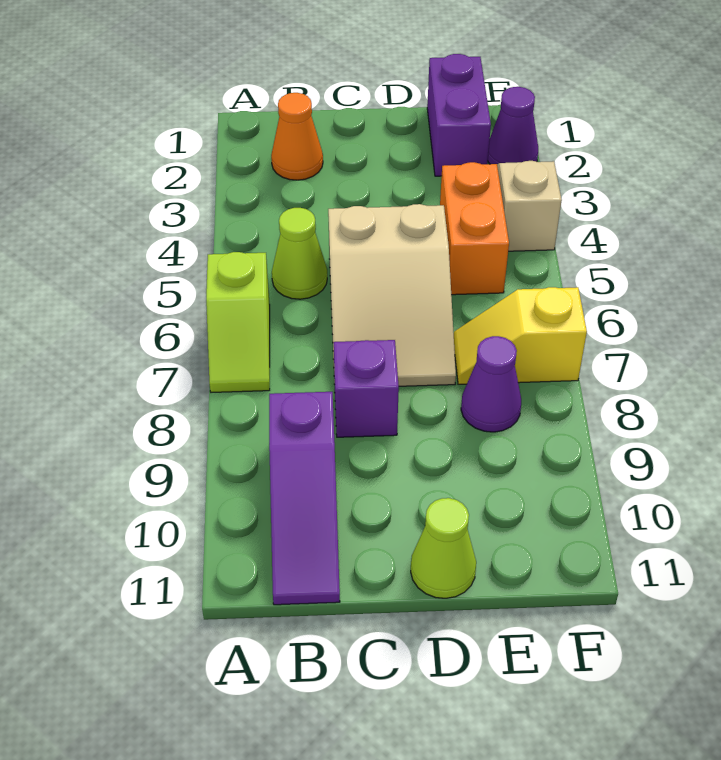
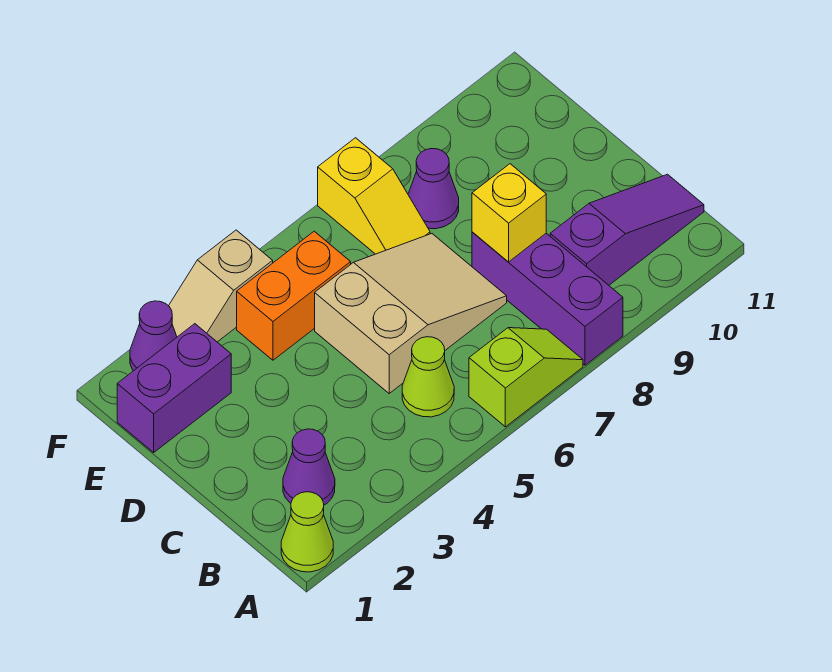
orange 1x1 cone [271,93,323,180] -> purple 1x1 cone [283,429,335,505]
purple 1x1 brick [334,340,399,437] -> purple 1x3 brick [472,232,623,365]
none -> yellow 1x1 brick [472,164,546,262]
lime 1x1 cone [411,498,476,598] -> lime 1x1 cone moved to [281,492,333,572]

